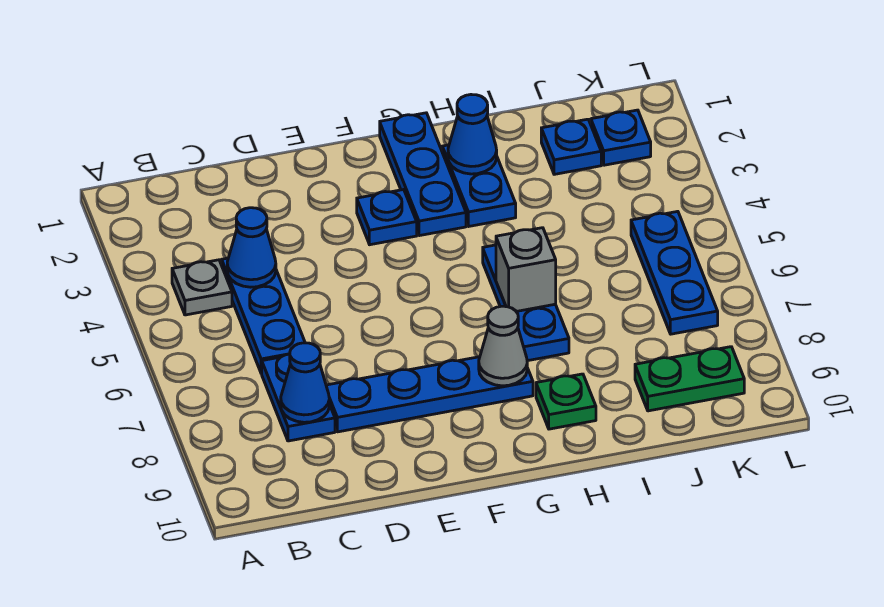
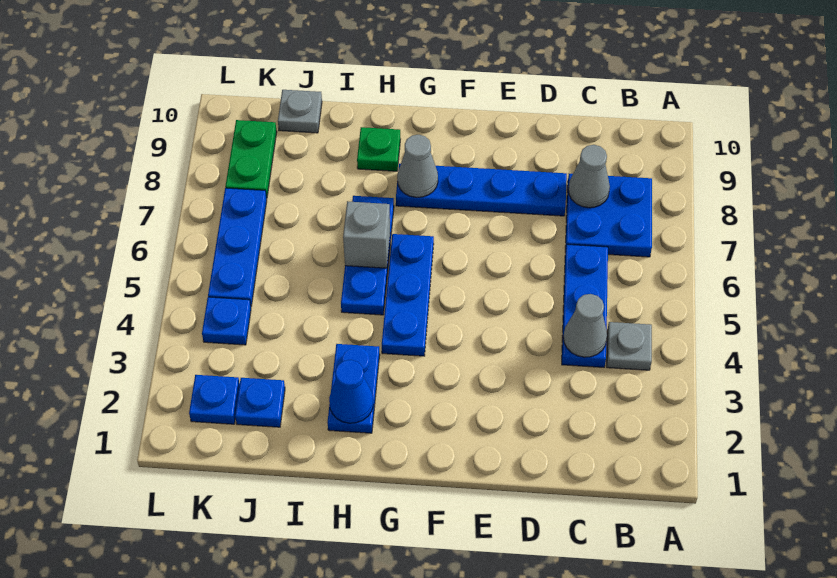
blue 1x1 cone [227,208,276,287] -> grey 1x1 cone [563,294,607,357]
blue 1x2 plate [262,354,335,441] -> blue 2x2 plate [565,174,652,257]
blue 1x1 cone [281,343,329,422] -> grey 1x1 cone [568,145,610,208]
blue 1x1 plate [357,190,417,245] -> blue 1x1 plate moved to [202,297,251,345]
blue 1x3 plate [380,113,466,236] -> blue 1x3 plate moved to [382,234,434,356]
green 1x2 plate [635,347,744,411] -> green 1x2 plate turned to [225,120,277,197]
none -> grey 1x1 plate [278,90,322,133]

